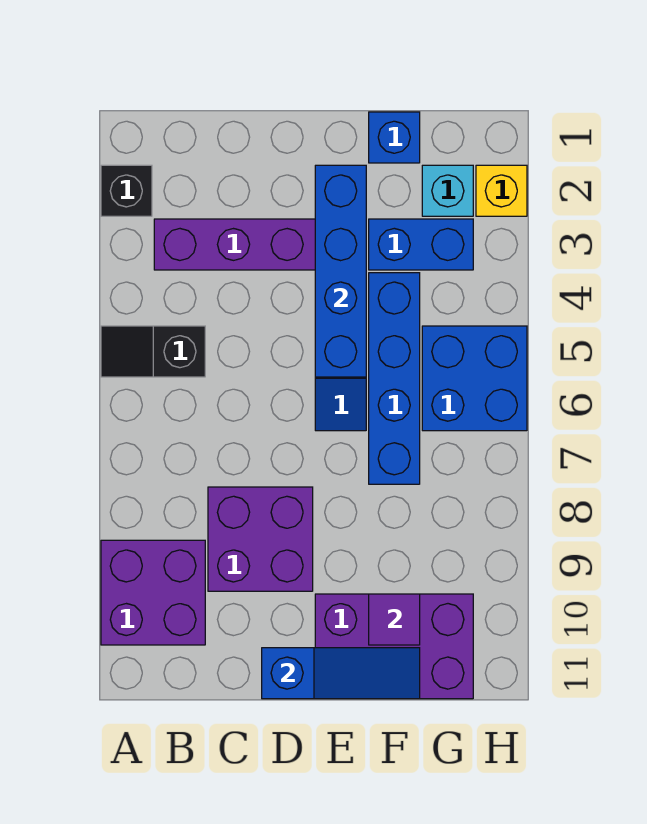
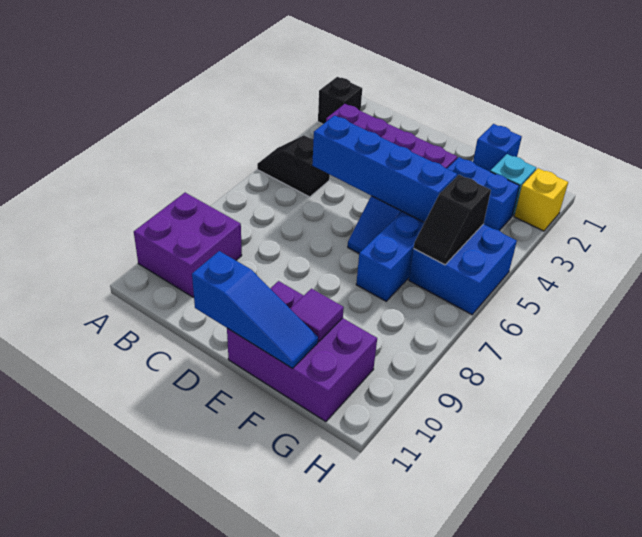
purple 2x2 brick [208,487,313,591] -> none
blue 1x4 brick [315,165,366,377] -> blue 1x4 brick turned to [312,115,457,222]
none -> black 1x2 slope [414,175,491,265]

